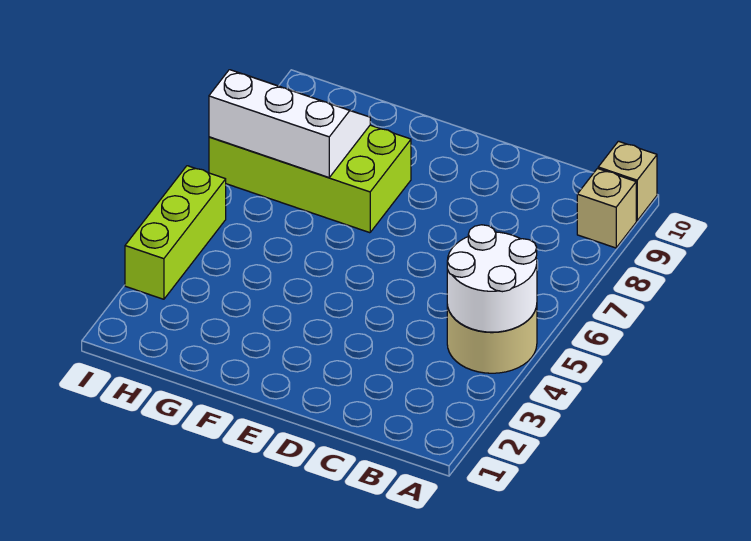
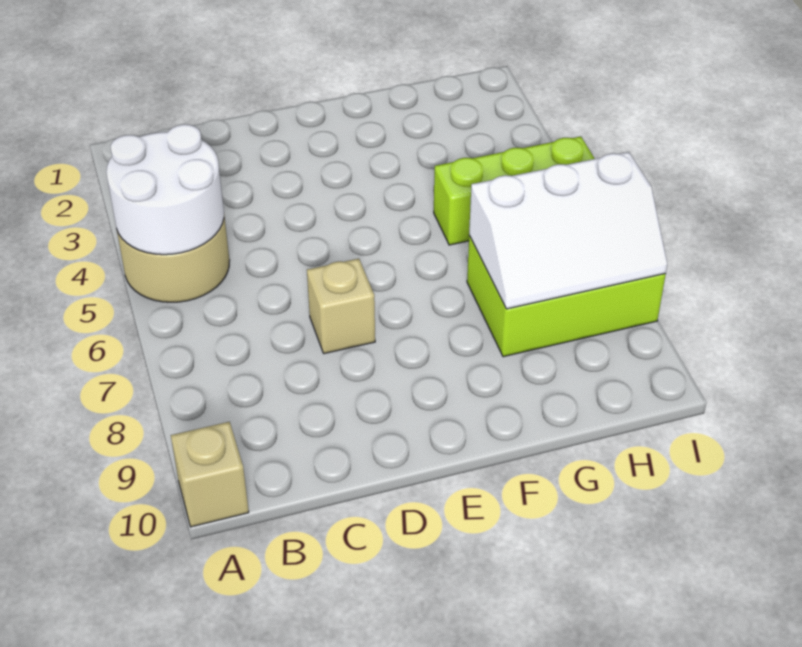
tan 1x1 brick [577,169,636,248] -> tan 1x1 brick moved to [307,258,375,354]
lime 2x4 brick [209,125,411,233] -> lime 2x3 brick [467,236,666,357]
lime 1x3 brick [125,166,226,299] -> lime 1x3 brick turned to [434,136,595,245]

